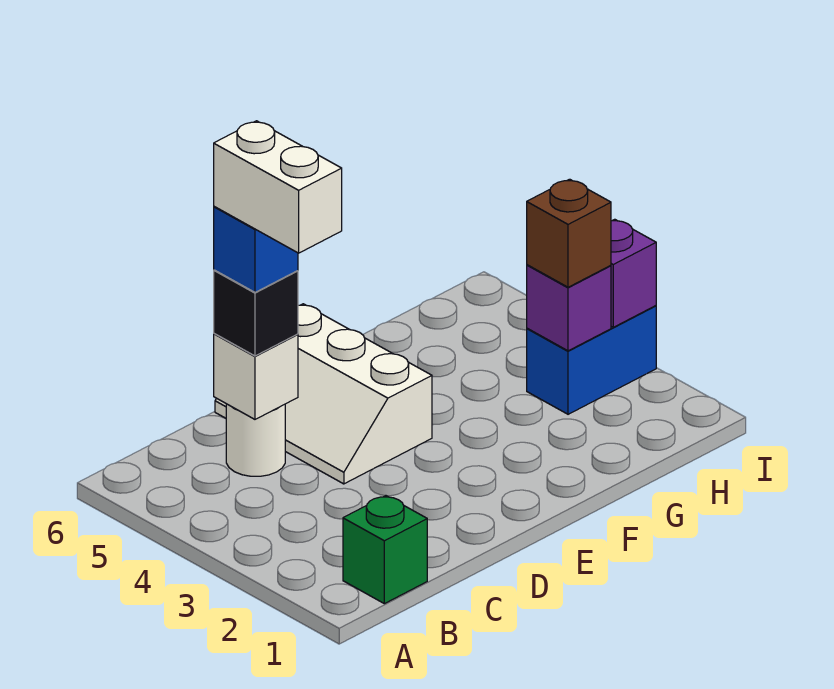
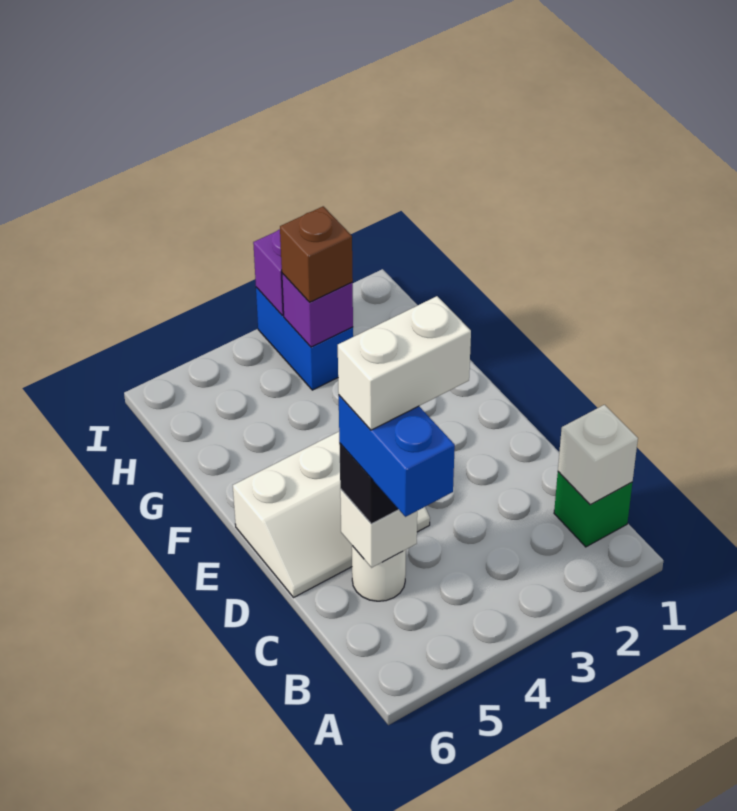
none -> white 1x1 brick [558,405,638,505]
blue 1x1 brick [214,207,298,292] -> blue 1x2 brick [339,395,455,517]

